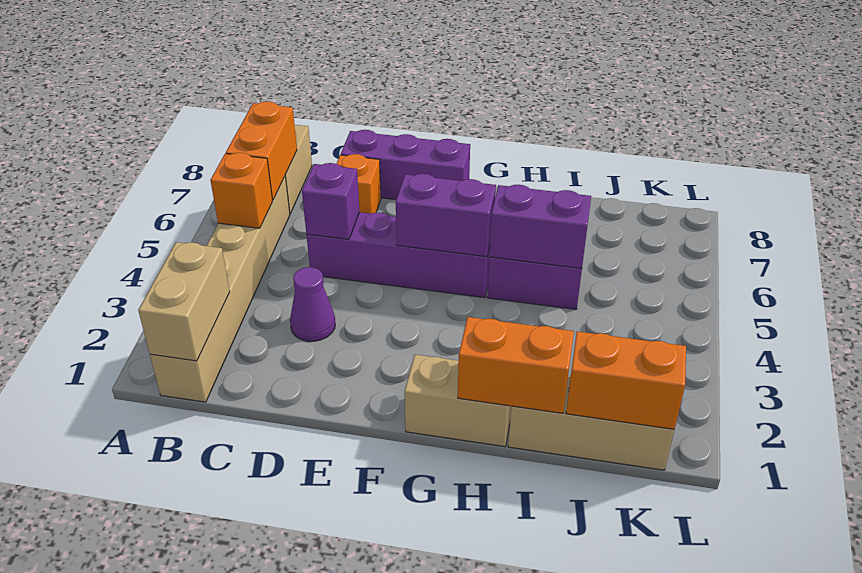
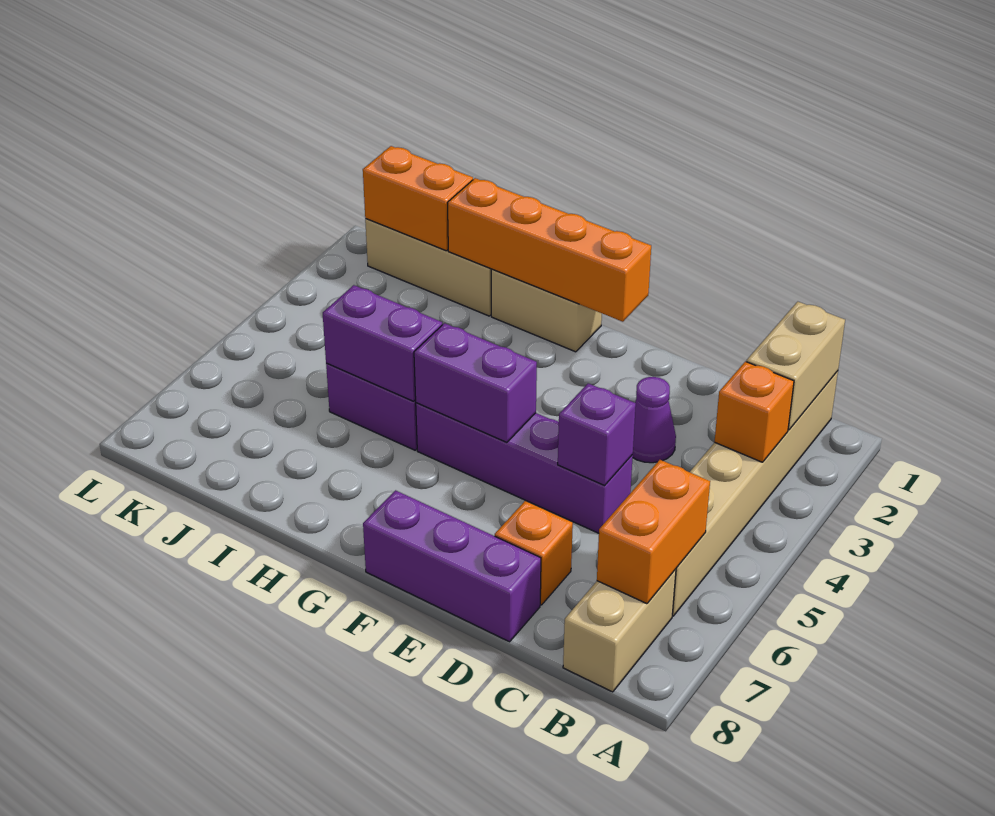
orange 1x1 brick [210,153,273,228] -> orange 1x1 brick moved to [715,362,794,462]
orange 1x2 brick [458,317,574,413] -> orange 1x4 brick [448,178,651,322]

